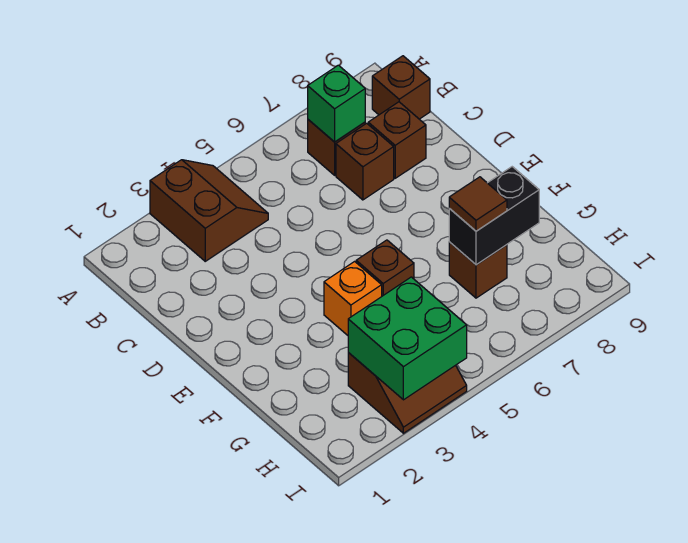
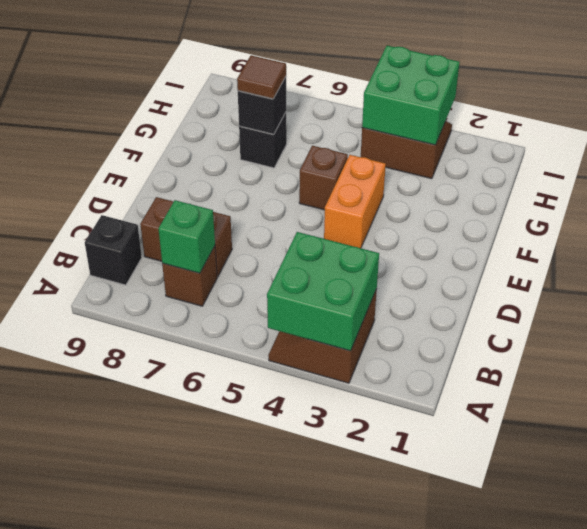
none -> green 2x2 brick [267,232,379,351]
brown 1x1 brick [372,56,430,119] -> black 1x1 brick [85,215,142,285]
orange 1x1 brick [324,261,382,335] -> orange 1x2 brick [324,155,386,248]
brown 1x1 brick [449,242,507,298] -> black 1x1 brick [239,113,287,168]
black 1x2 brick [449,167,539,265] -> black 1x1 brick [238,77,286,134]

